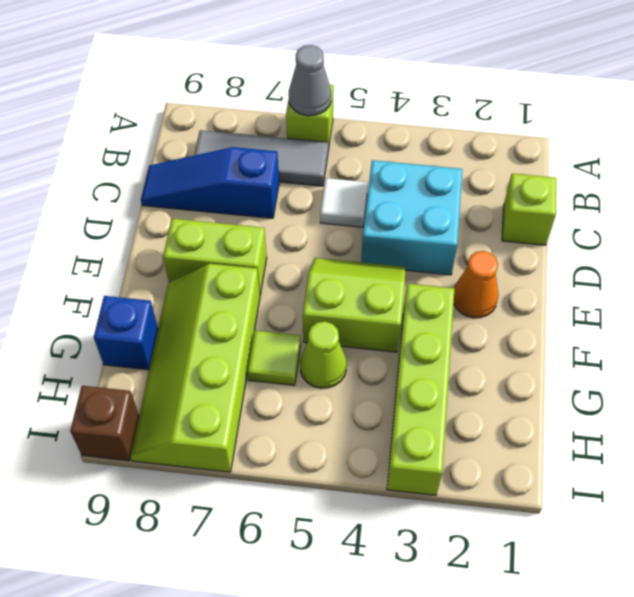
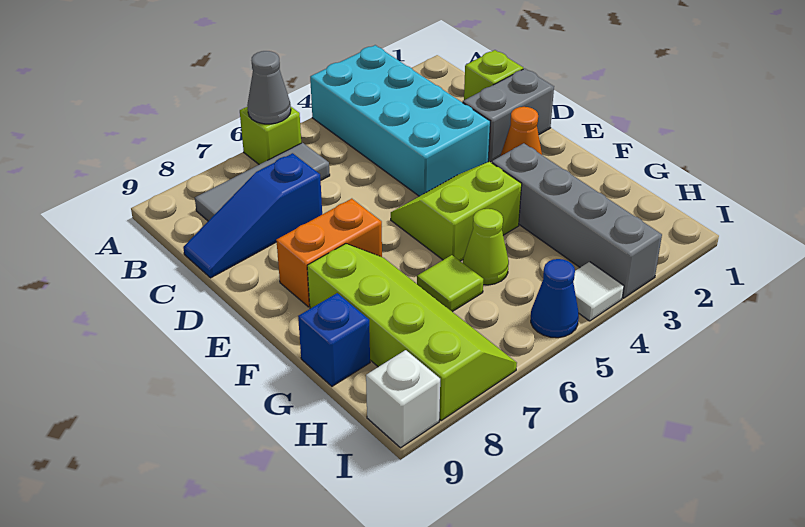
cyan 2x2 brick [361,160,462,275] -> cyan 2x4 brick [310,45,490,196]
white 1x1 tile [320,178,368,227] -> white 1x1 tile moved to [573,262,624,321]
none -> grey 1x2 brick [463,68,554,162]
lime 1x2 brick [163,219,267,295] -> orange 1x2 brick [276,199,382,307]
lime 1x4 brick [387,284,454,495] -> grey 1x4 brick [492,143,662,298]
lime 2x4 slope [130,264,260,472] -> lime 2x4 slope turned to [307,244,517,421]
none -> blue 1x1 cone [531,259,579,338]
brown 1x1 brick [70,386,139,461] -> white 1x1 brick [366,350,440,448]

